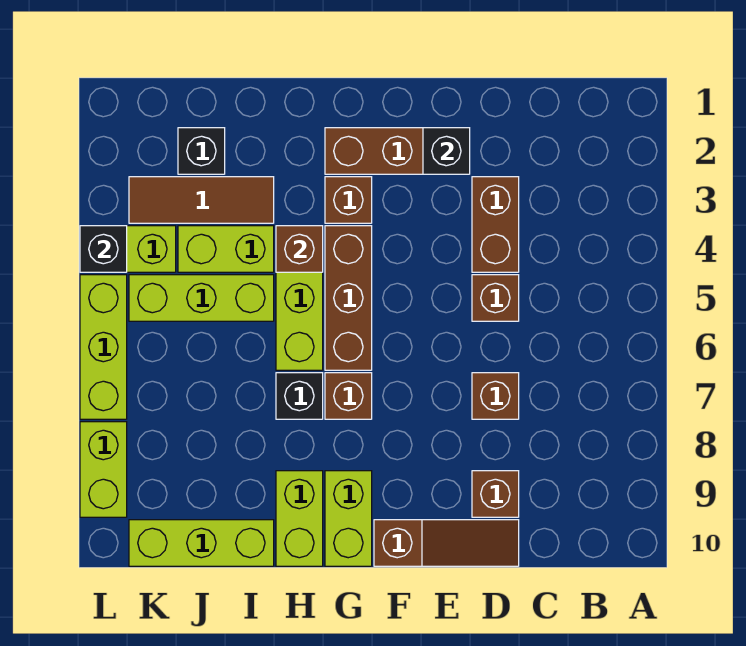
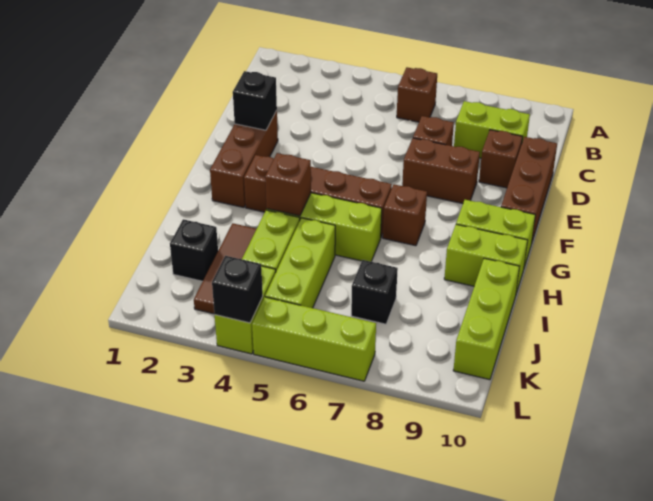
brown 1x2 brick [472,177,519,272] -> brown 1x2 brick moved to [402,138,480,204]
brown 1x1 brick [472,275,519,321] -> brown 1x1 brick moved to [397,67,437,122]
brown 1x3 slope [374,520,519,566] -> brown 1x3 brick [501,137,557,244]
black 1x1 brick [276,373,323,419] -> black 1x1 brick moved to [351,260,398,324]
lime 1x2 brick [80,422,127,517] -> lime 1x2 brick moved to [454,101,530,158]

